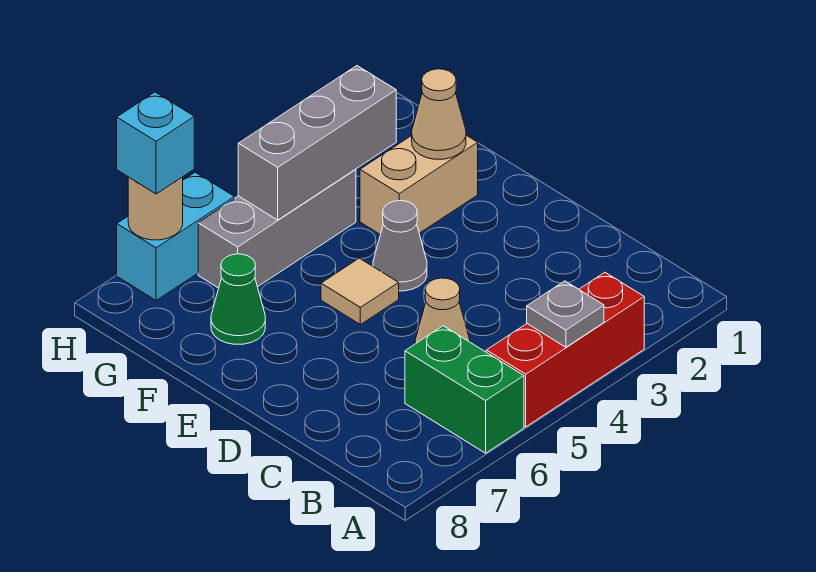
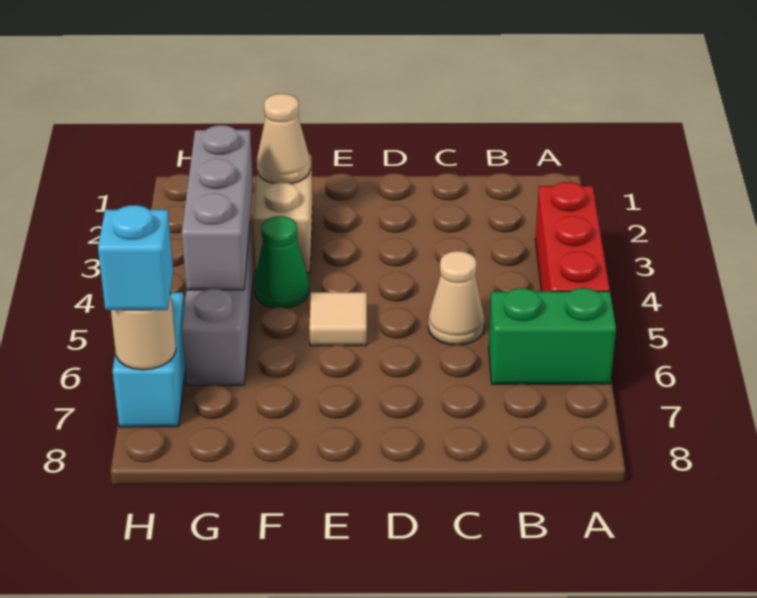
grey 1x1 plate [527,281,604,347] -> none
grey 1x1 cone [373,201,427,291] -> none
green 1x1 cone [211,254,265,344] -> green 1x1 cone moved to [254,216,309,308]

